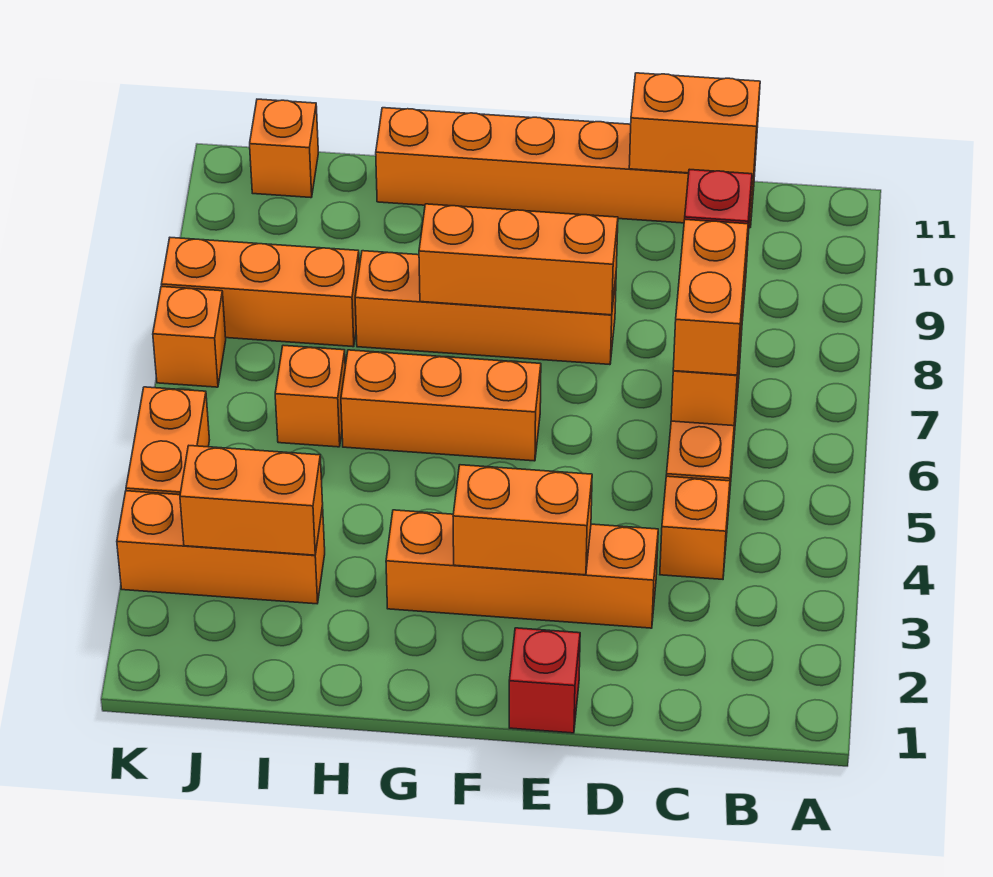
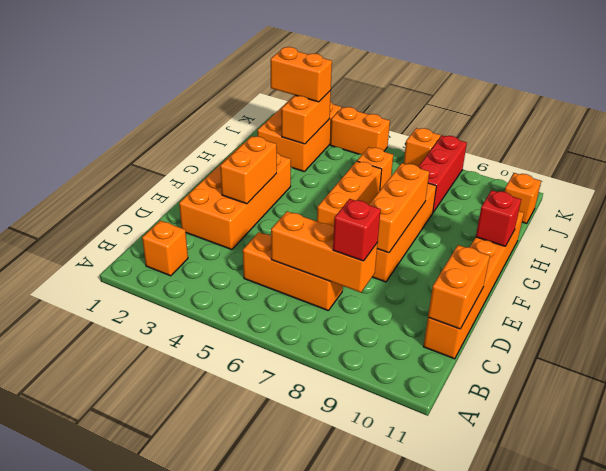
orange 1x1 brick [660,476,730,579] -> orange 1x1 brick moved to [142,220,188,276]
orange 1x2 brick [673,220,748,375] -> orange 1x2 brick moved to [271,47,332,102]
orange 1x4 brick [386,510,658,628] -> orange 2x4 brick [179,144,291,250]
red 1x1 brick [509,628,580,733] -> red 1x1 brick moved to [476,190,521,246]
orange 1x3 brick [117,491,325,604] -> orange 2x3 brick [257,95,341,171]
orange 1x3 brick [161,238,359,347] -> red 1x3 brick [418,135,467,212]

